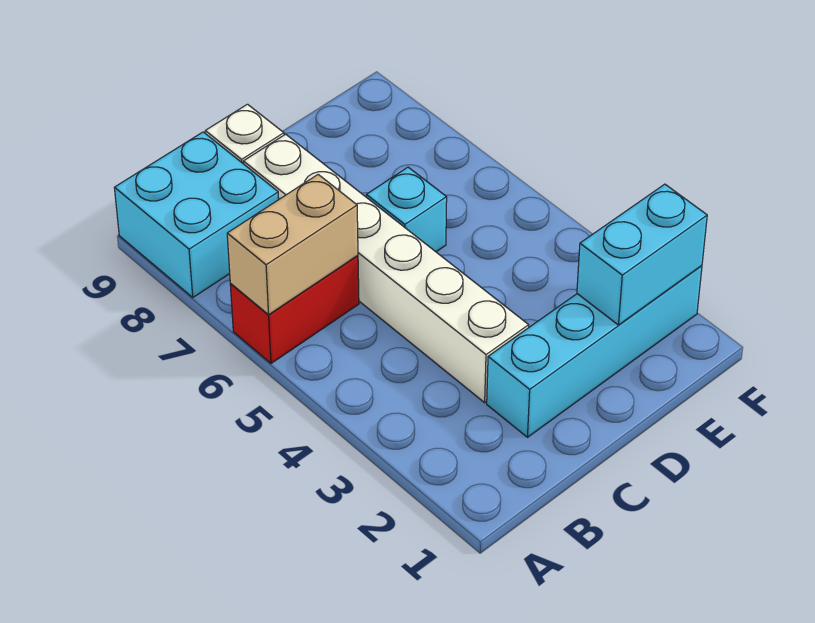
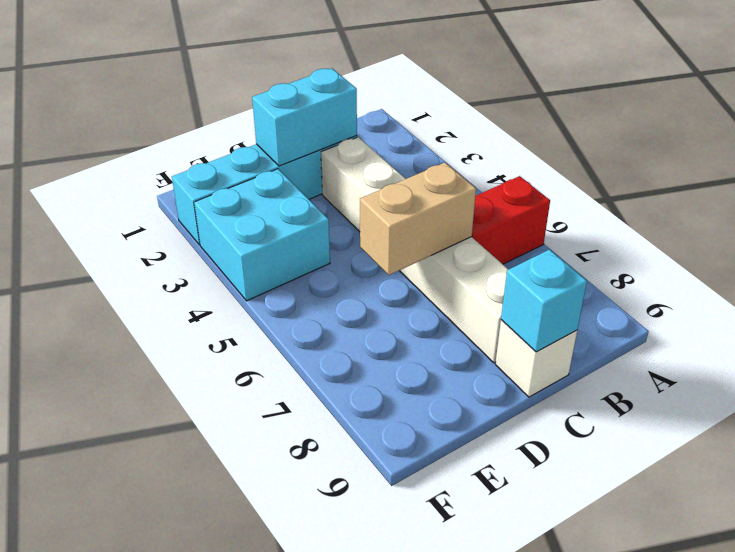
tan 1x2 brick [227,175,358,315] -> tan 1x2 brick moved to [360,163,476,275]
cyan 2x2 brick [114,132,279,297] -> cyan 2x2 brick moved to [194,169,330,301]
cyan 1x1 brick [366,167,447,252] -> cyan 1x1 brick moved to [501,250,587,352]
cyan 1x2 brick [577,184,707,325] -> cyan 1x2 brick moved to [252,68,357,166]

